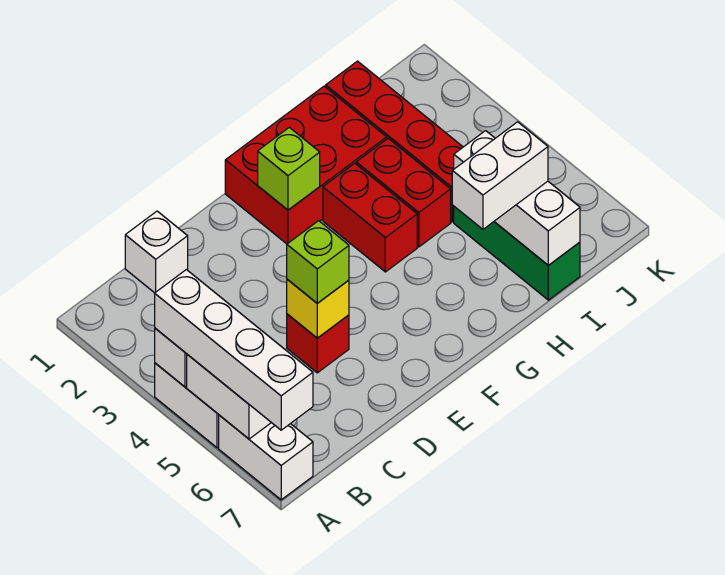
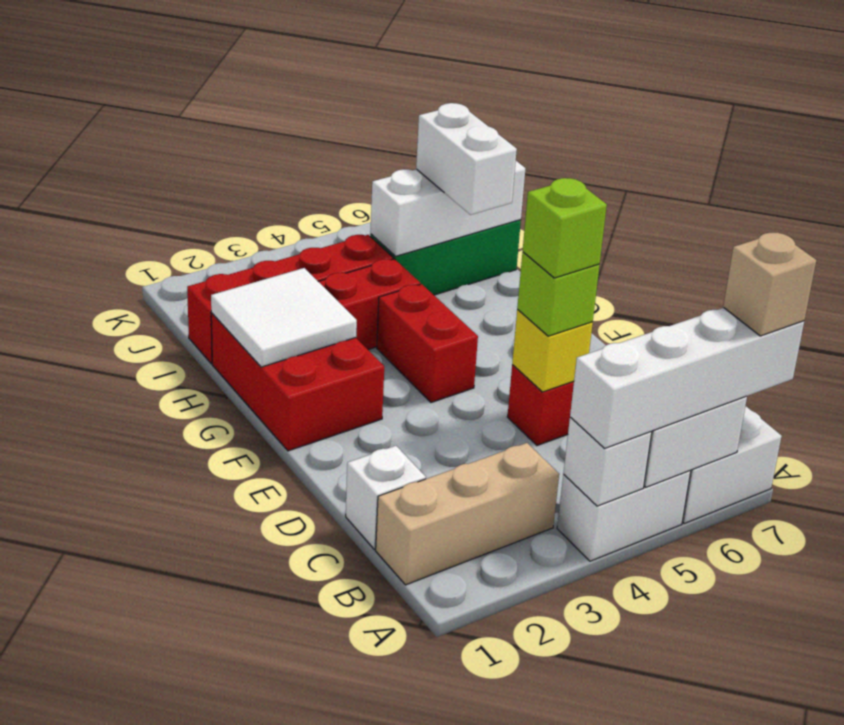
none -> tan 1x1 brick [723,233,816,336]
none -> tan 1x3 brick [376,443,559,585]
lime 1x1 brick [258,127,320,210] -> lime 1x1 brick moved to [523,178,607,278]
none -> white 2x2 tile [211,268,357,367]
red 1x2 brick [323,163,417,272] -> red 1x2 brick turned to [377,284,478,402]

